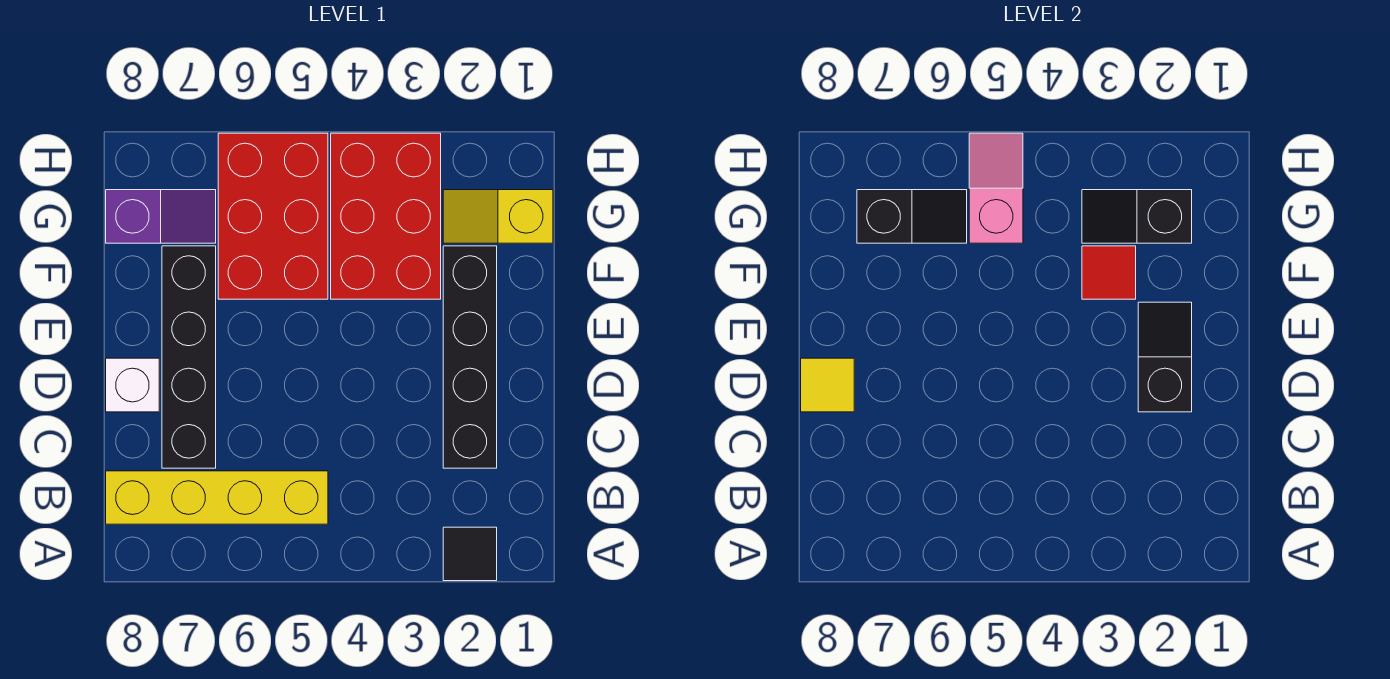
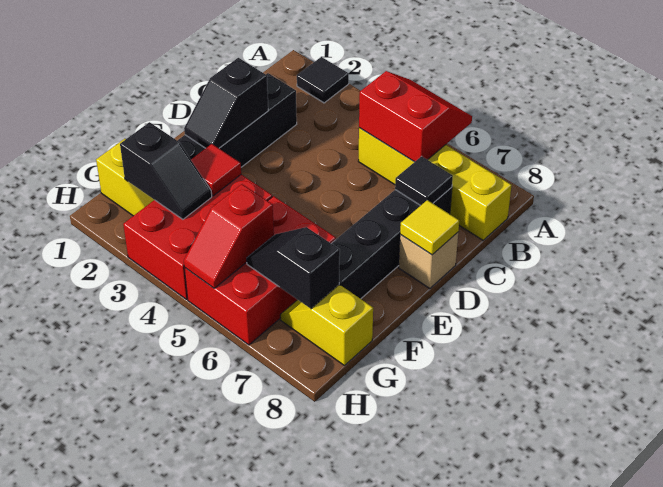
none -> red 2x2 slope [359,71,472,162]
none -> black 1x1 tile [395,156,453,206]
white 1x1 brick [106,358,159,412] -> tan 1x1 brick [399,233,458,288]
pink 1x2 slope [969,133,1023,243] -> red 1x2 slope [184,184,274,288]
purple 1x2 slope [106,190,216,243] -> yellow 1x2 slope [280,285,373,366]

